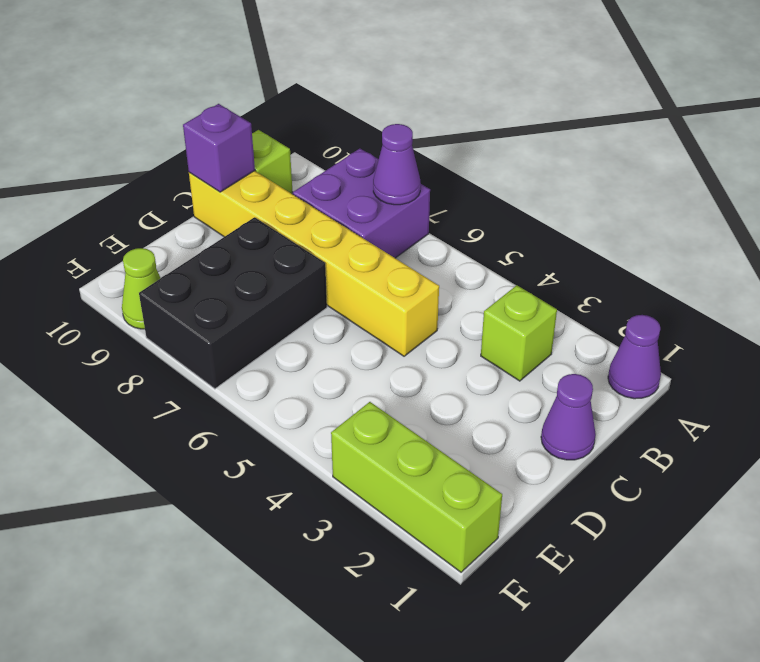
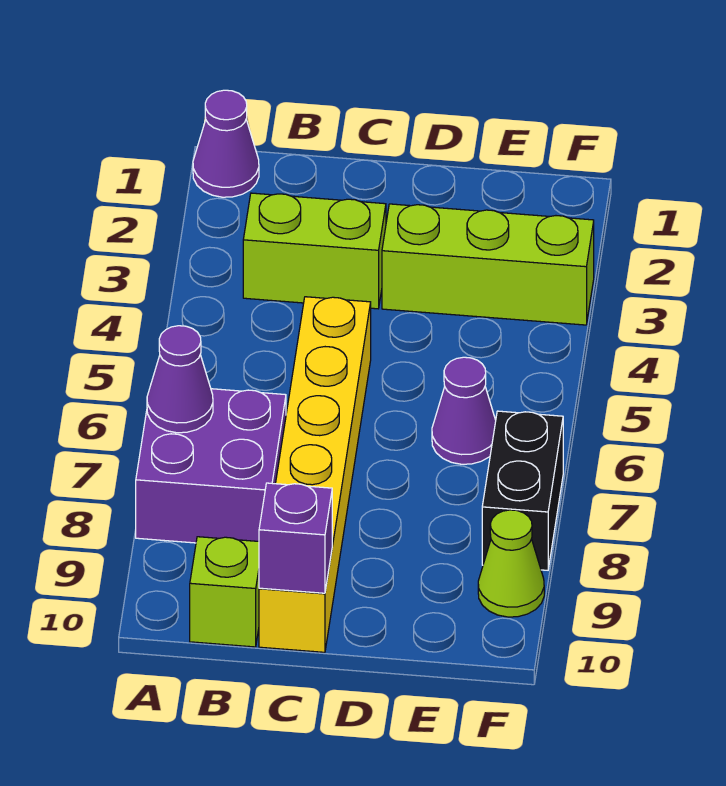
lime 1x1 brick [481,285,557,381] -> lime 1x2 brick [243,193,386,309]
purple 1x1 cone [541,374,596,460] -> purple 1x1 cone moved to [432,357,496,464]
black 2x3 brick [139,217,327,389] -> black 1x2 brick [482,411,563,570]
lime 1x3 brick [331,402,502,572] -> lime 1x3 brick turned to [382,204,594,325]

